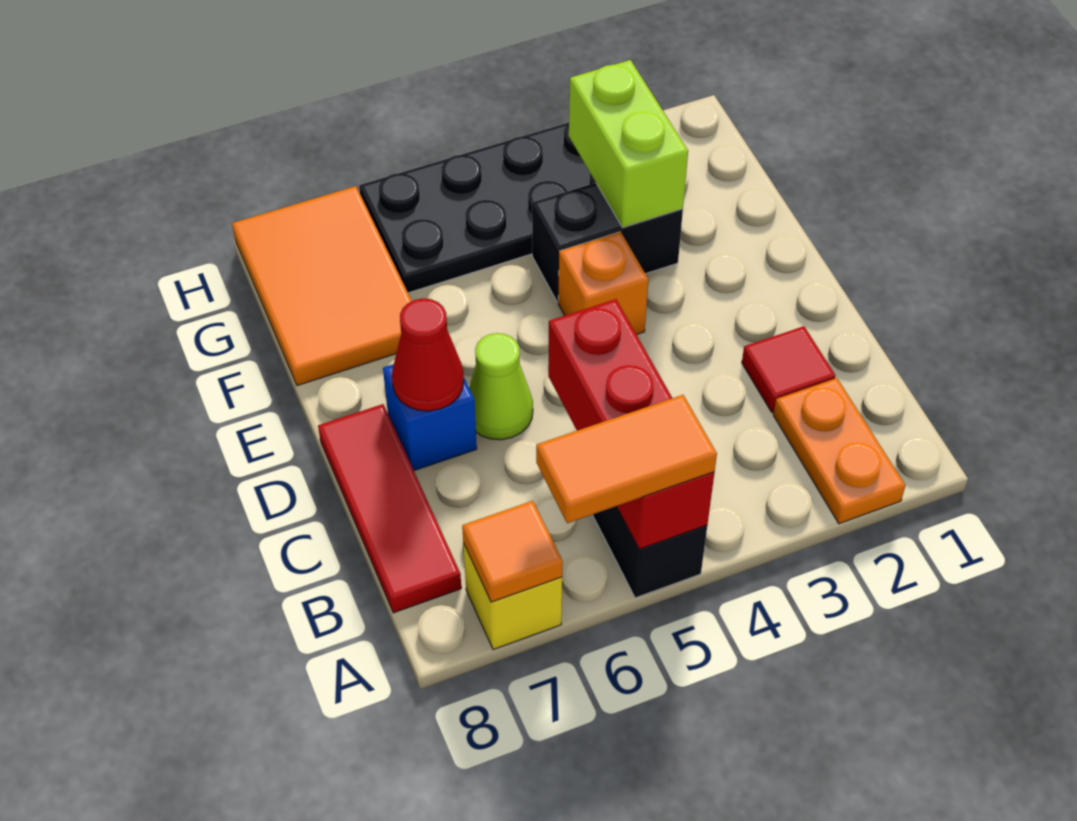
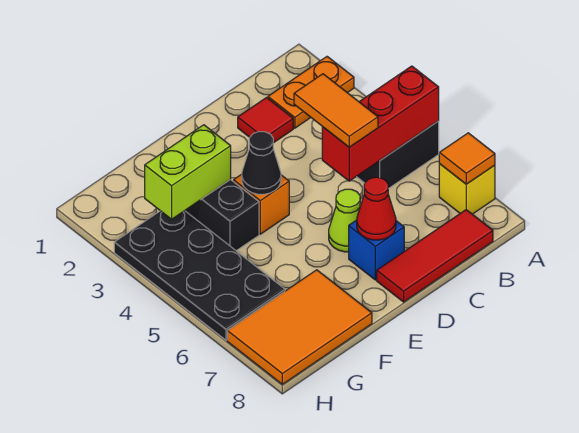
orange 1x2 tile [536,395,717,523] -> orange 1x2 tile moved to [294,74,378,147]
none -> black 1x1 cone [242,132,281,194]

